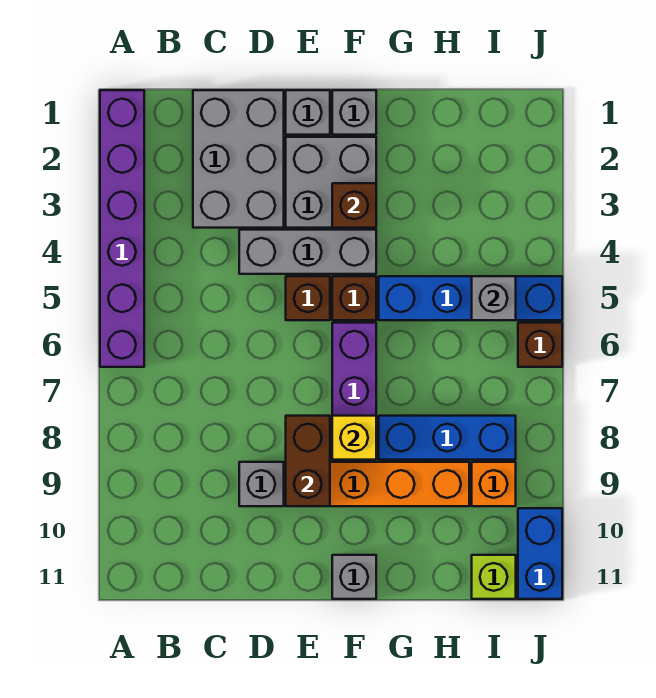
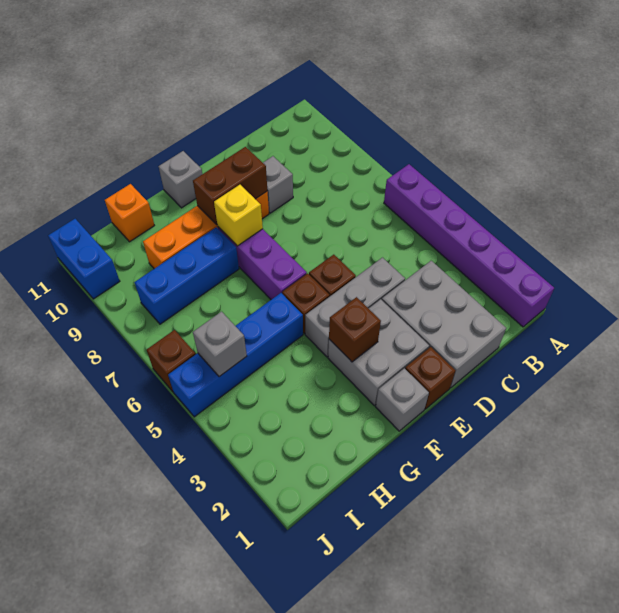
grey 1x1 brick [286,90,330,135] -> brown 1x1 brick [405,347,455,409]
brown 1x2 brick [286,416,330,506] -> brown 1x2 brick turned to [193,147,267,224]
orange 1x1 brick [472,462,516,506] -> orange 1x1 brick moved to [105,184,154,242]
lime 1x1 brick [472,555,516,599] -> none

